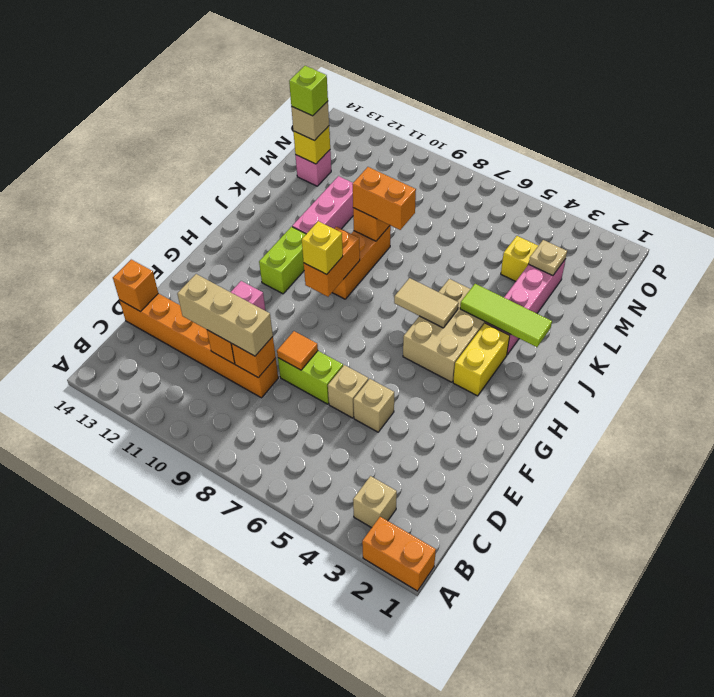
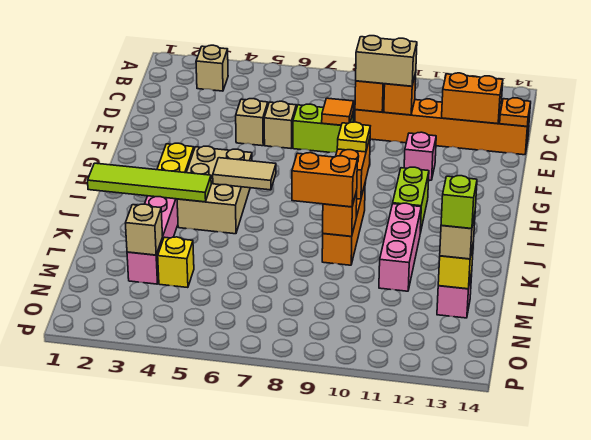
orange 1x2 brick [362,517,436,591] -> orange 1x2 brick moved to [442,73,503,124]
tan 1x3 brick [177,274,273,356] -> tan 1x2 brick [356,36,417,86]
orange 1x1 brick [113,260,158,311] -> orange 1x1 plate [500,98,531,126]
yellow 1x1 brick [302,221,343,274] -> yellow 1x1 plate [337,122,370,152]
lime 1x3 tile [460,284,552,347] -> lime 1x4 tile [88,163,211,202]
tan 1x1 plate [529,240,567,276] -> tan 1x1 brick [126,204,163,255]

